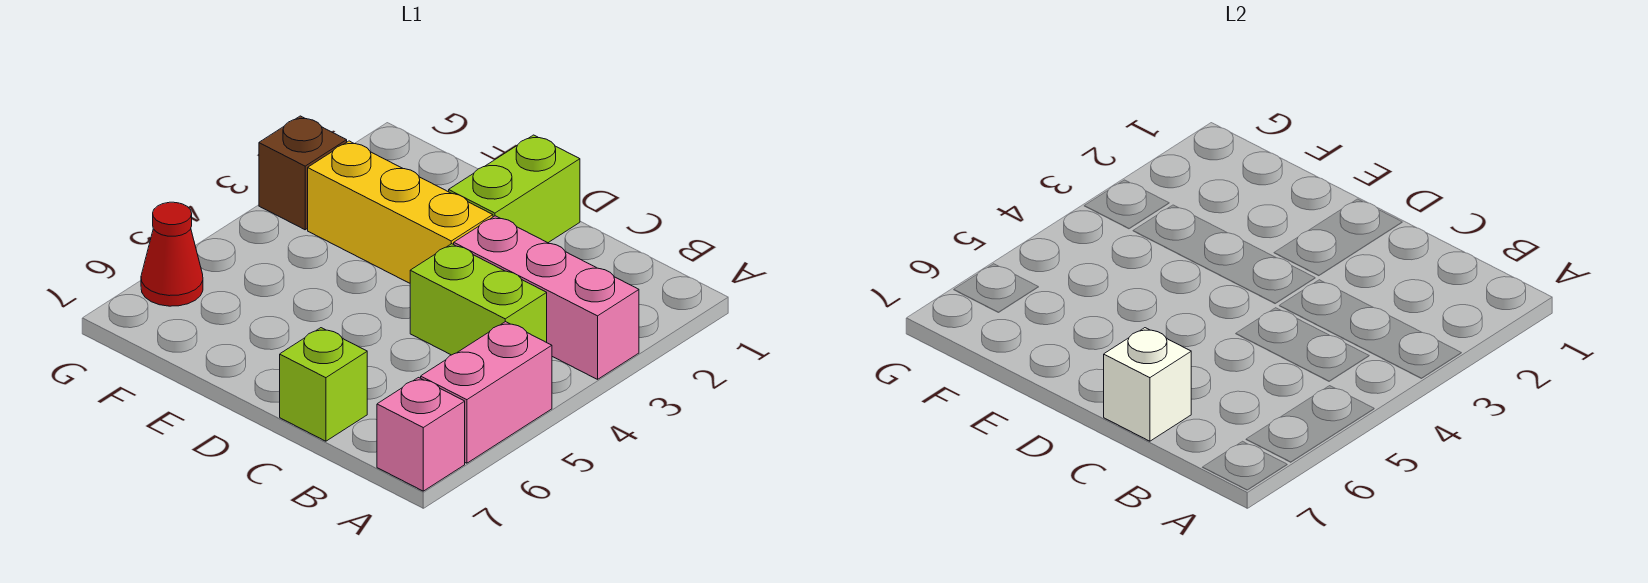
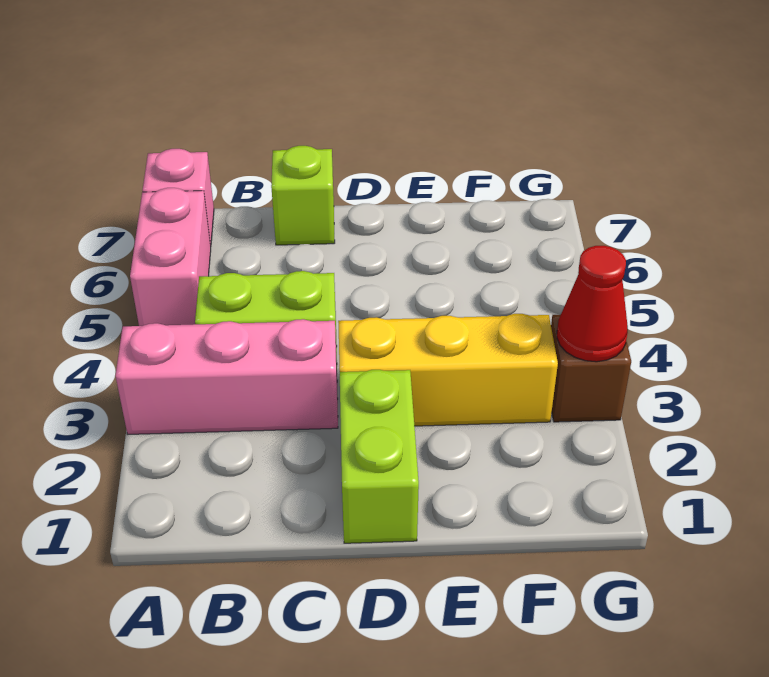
white 1x1 brick [1104,328,1191,441] -> none
red 1x1 cone [141,202,203,306] -> red 1x1 cone moved to [557,246,628,362]

